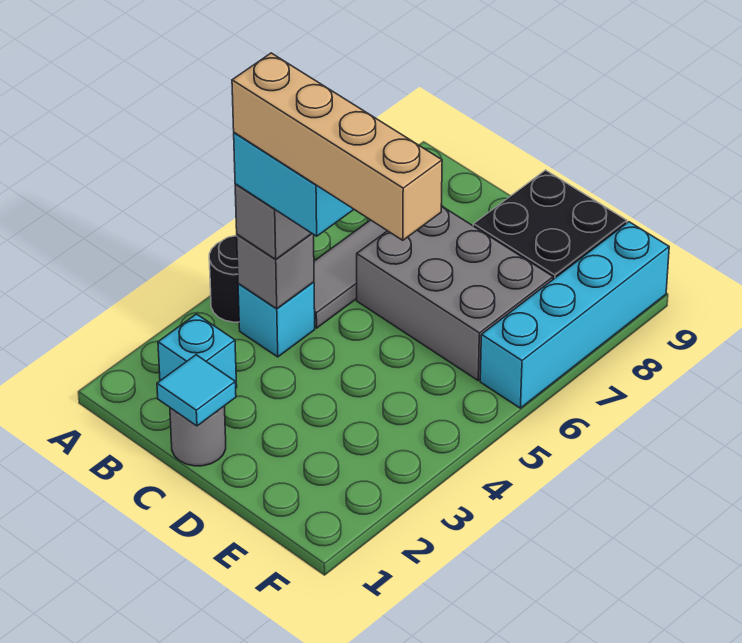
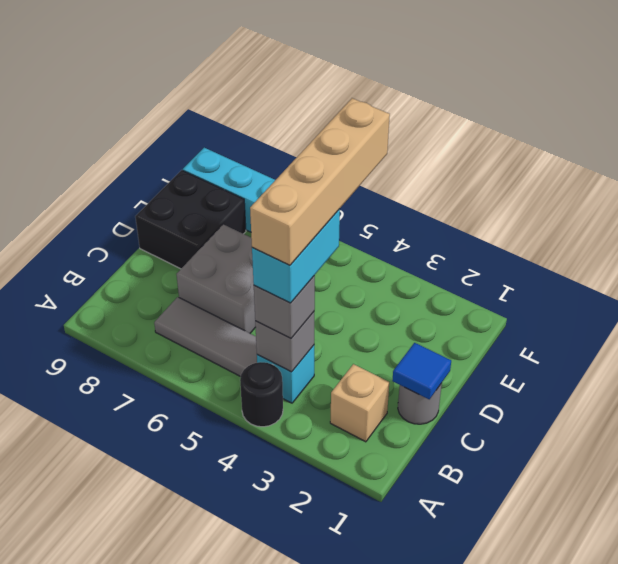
cyan 1x1 brick [158,314,237,388] -> tan 1x1 brick [330,364,389,442]
cyan 1x1 tile [157,355,236,426] -> blue 1x1 tile [392,343,451,399]
grey 2x3 brick [357,206,553,380] -> grey 2x2 brick [177,224,256,333]

